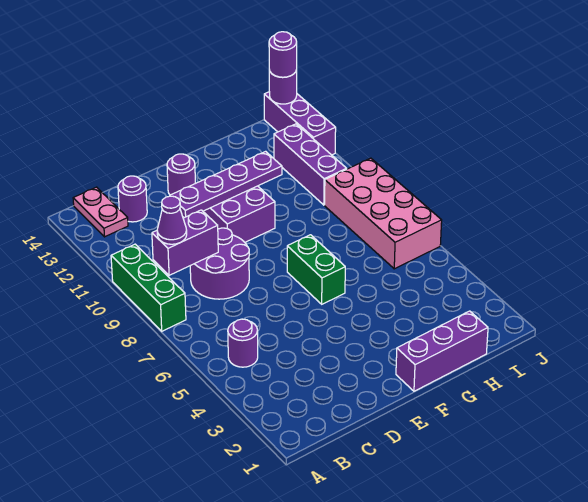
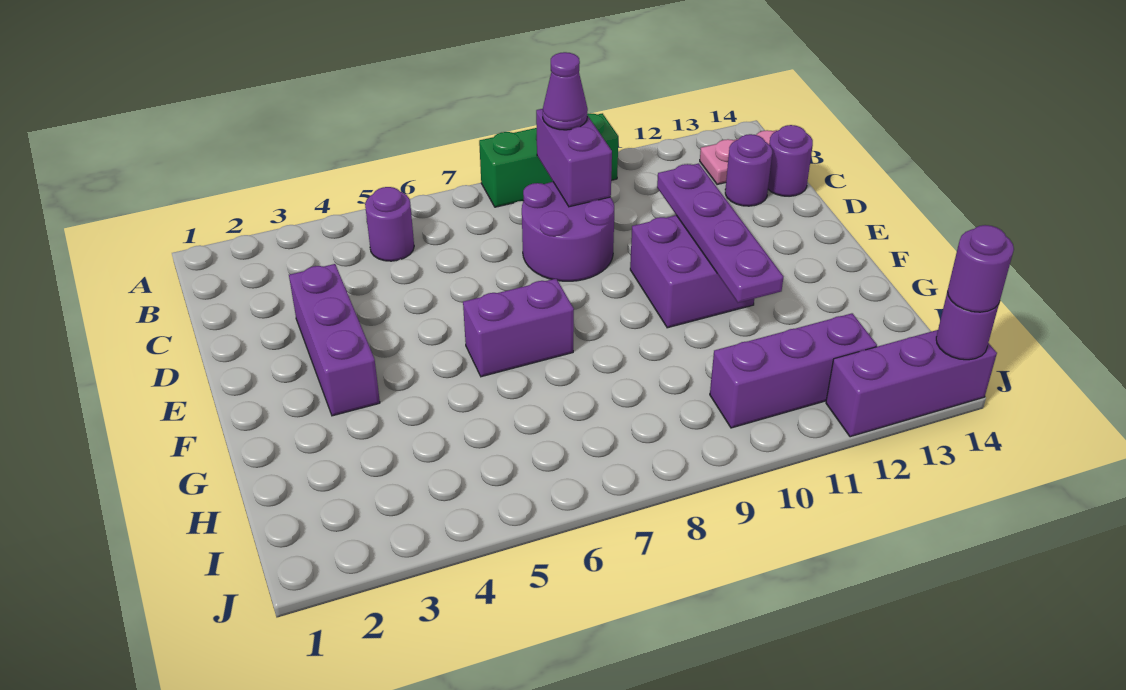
purple 1x1 round brick [167,154,195,195] -> purple 1x1 round brick moved to [768,125,813,196]
purple 1x3 brick [396,311,488,391] -> purple 1x3 brick moved to [289,264,380,416]
green 1x2 brick [287,235,345,304] -> purple 1x2 brick [463,279,574,377]
pink 2x4 brick [325,158,442,269] -> none

